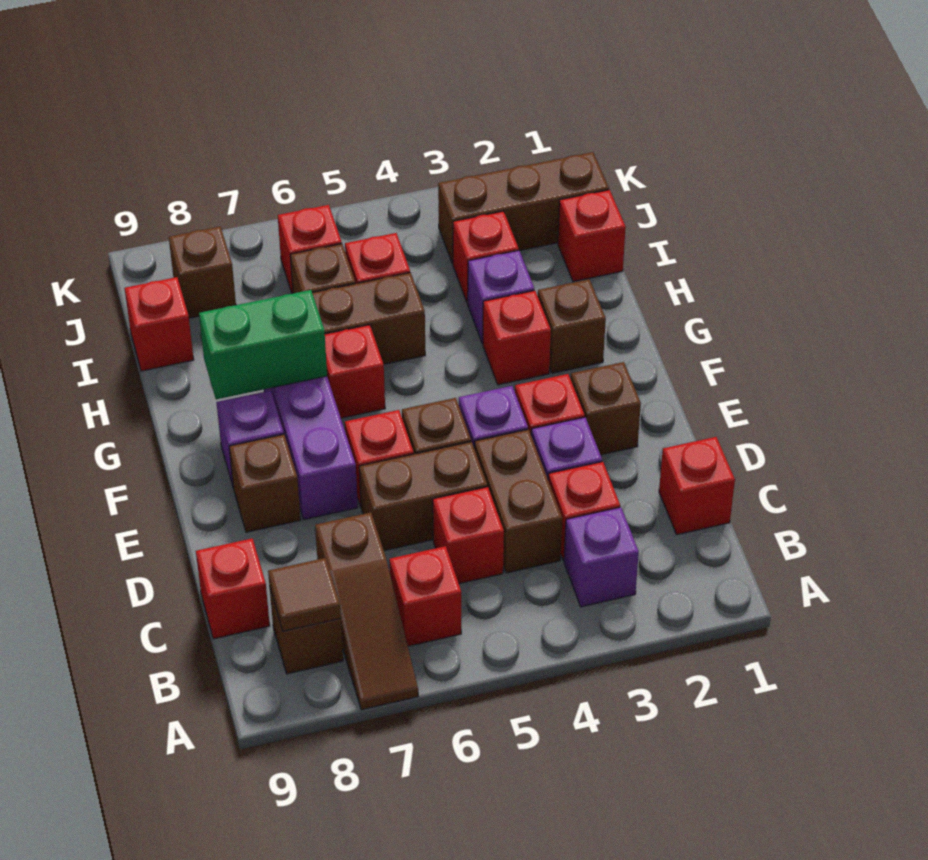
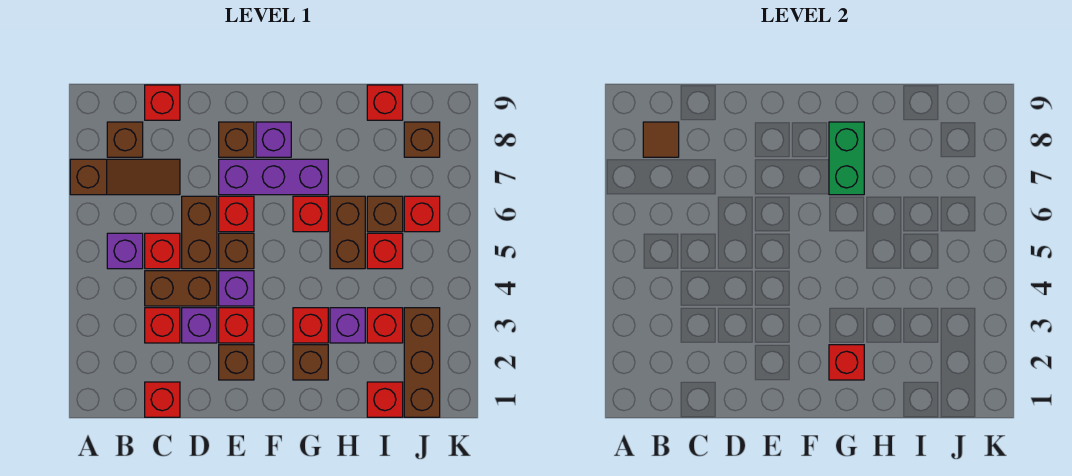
brown 1x3 slope [315,512,418,710] -> brown 1x3 slope turned to [70,159,180,195]
purple 1x1 brick [564,507,639,607] -> purple 1x1 brick moved to [107,233,143,269]
red 1x1 brick [389,546,461,646] -> red 1x1 brick moved to [829,345,864,380]

